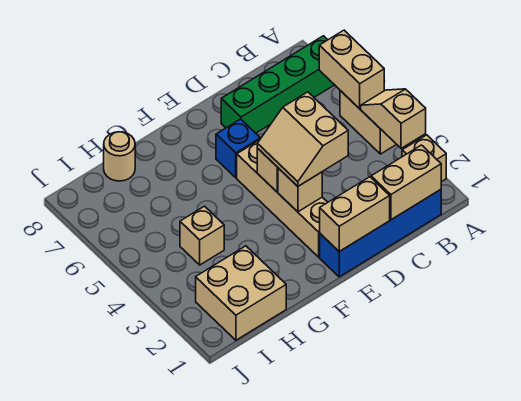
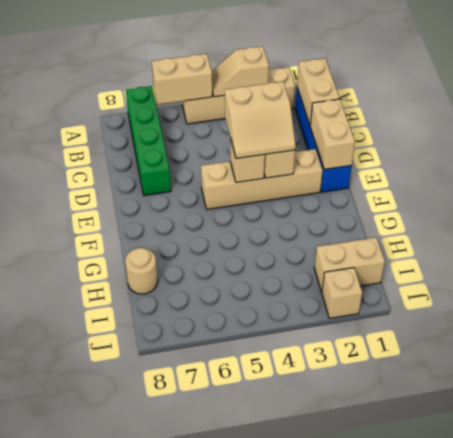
blue 1x1 brick [216,119,260,178] -> none
tan 2x2 brick [196,246,286,340] -> tan 1x2 brick [314,237,385,292]
tan 1x1 brick [180,206,224,265] -> tan 1x1 brick moved to [322,268,362,318]

